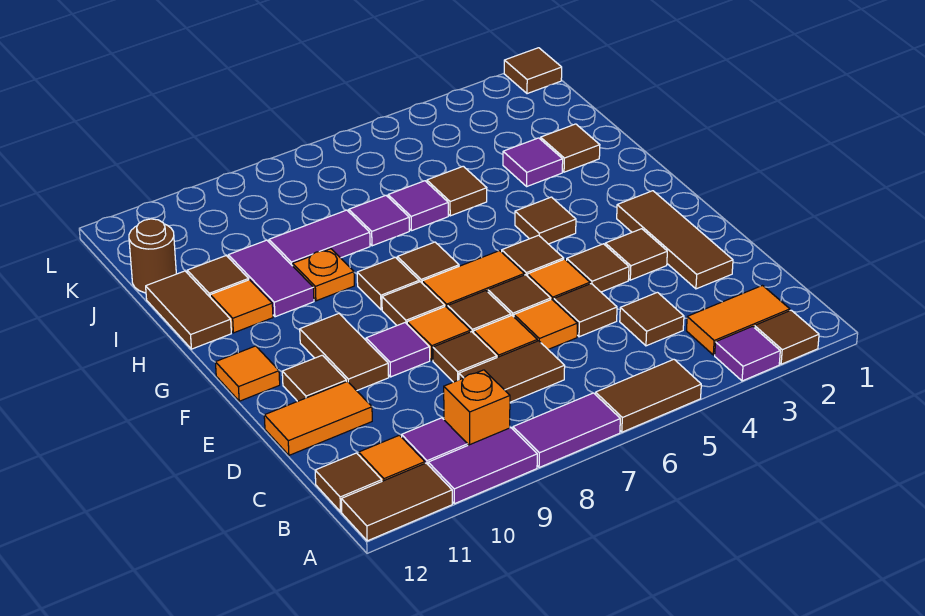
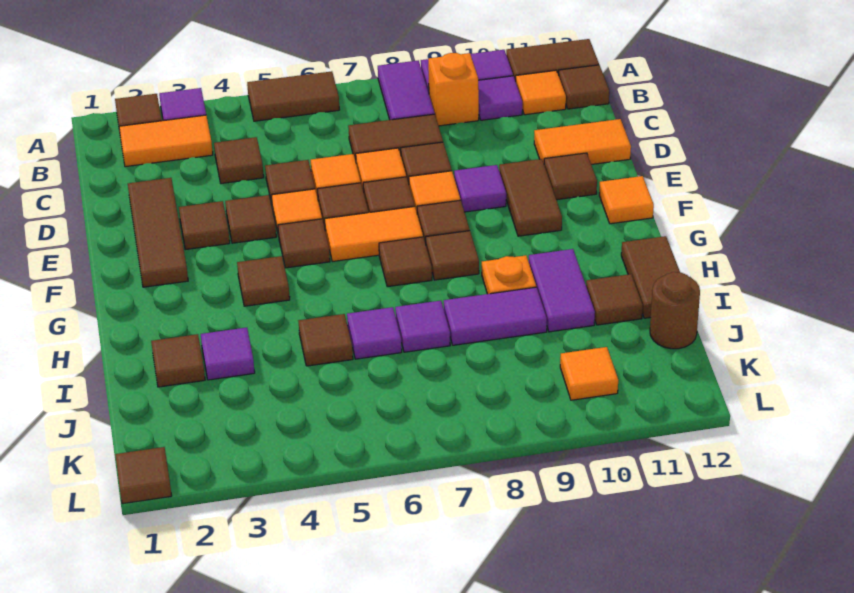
purple 1x2 tile [513,393,620,468] -> purple 1x2 tile turned to [378,60,435,120]
orange 1x1 tile [210,280,273,333] -> orange 1x1 tile moved to [560,347,618,400]

